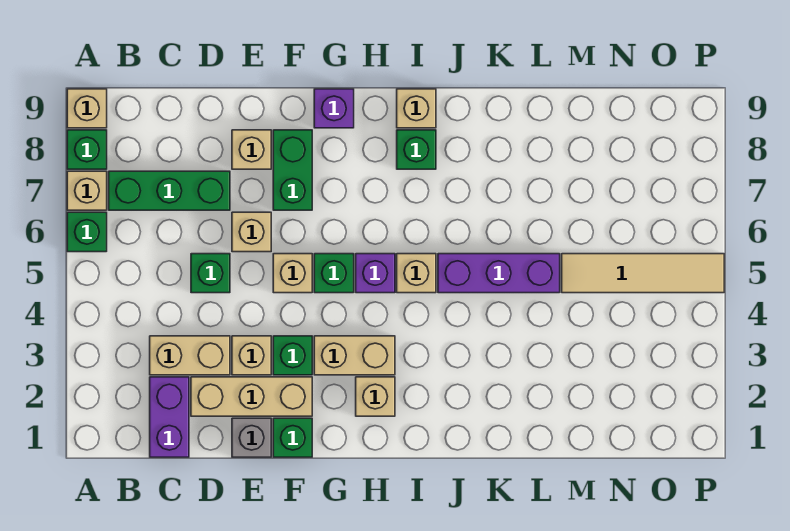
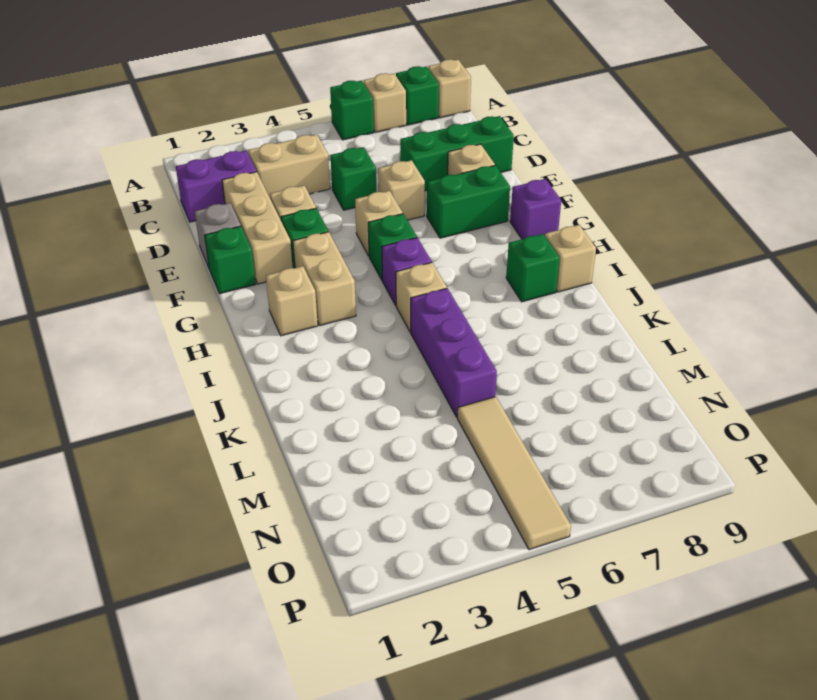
green 1x3 brick [109,171,230,210] -> green 1x3 brick turned to [400,116,514,191]
tan 1x2 brick [150,336,230,375] -> tan 1x2 brick turned to [248,135,330,197]

